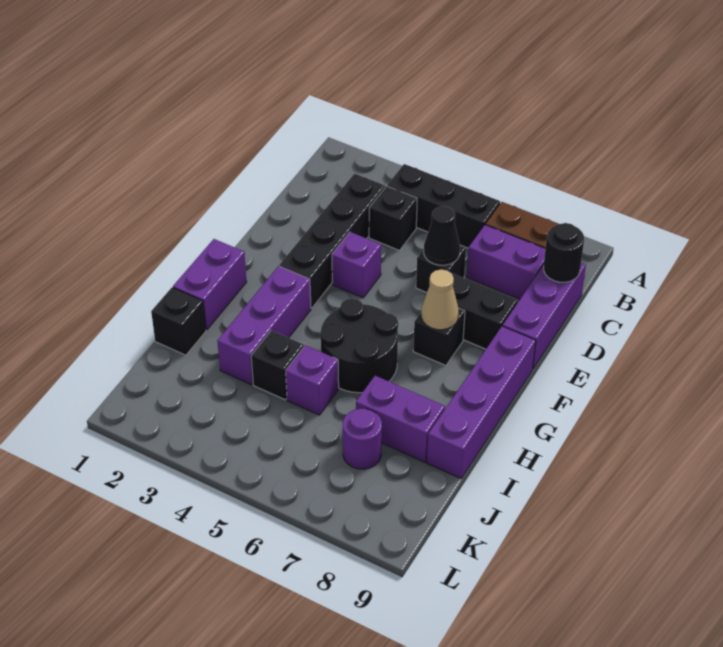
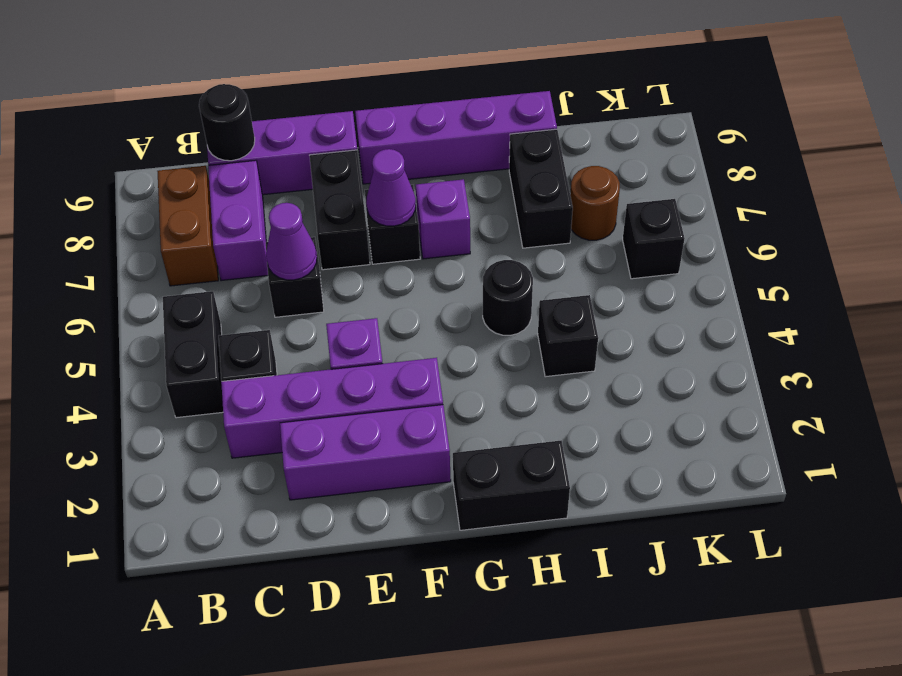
black 1x3 brick [387,164,500,248] -> black 1x2 brick [163,291,223,418]
black 1x4 brick [279,174,385,308] -> purple 1x4 brick [221,358,443,458]
black 1x1 cone [424,206,460,265] -> purple 1x1 cone [266,203,317,280]
tan 1x1 cone [421,269,459,330] -> purple 1x1 cone [366,149,416,226]
purple 1x2 brick [173,239,247,330] -> black 1x2 brick [453,441,570,530]
purple 1x3 brick [217,266,311,385] -> purple 1x3 brick moved to [280,405,451,500]
black 2x2 round brick [320,298,398,393] -> black 1x1 round brick [483,260,533,335]
black 1x1 brick [151,287,206,355] -> black 1x1 brick moved to [623,199,685,279]
purple 1x1 brick [286,345,339,415] -> purple 1x1 brick moved to [416,179,470,259]
purple 1x2 brick [356,376,445,462] -> black 1x2 brick [509,129,573,248]
purple 1x1 round brick [343,409,382,469] -> brown 1x1 round brick [570,166,620,240]

